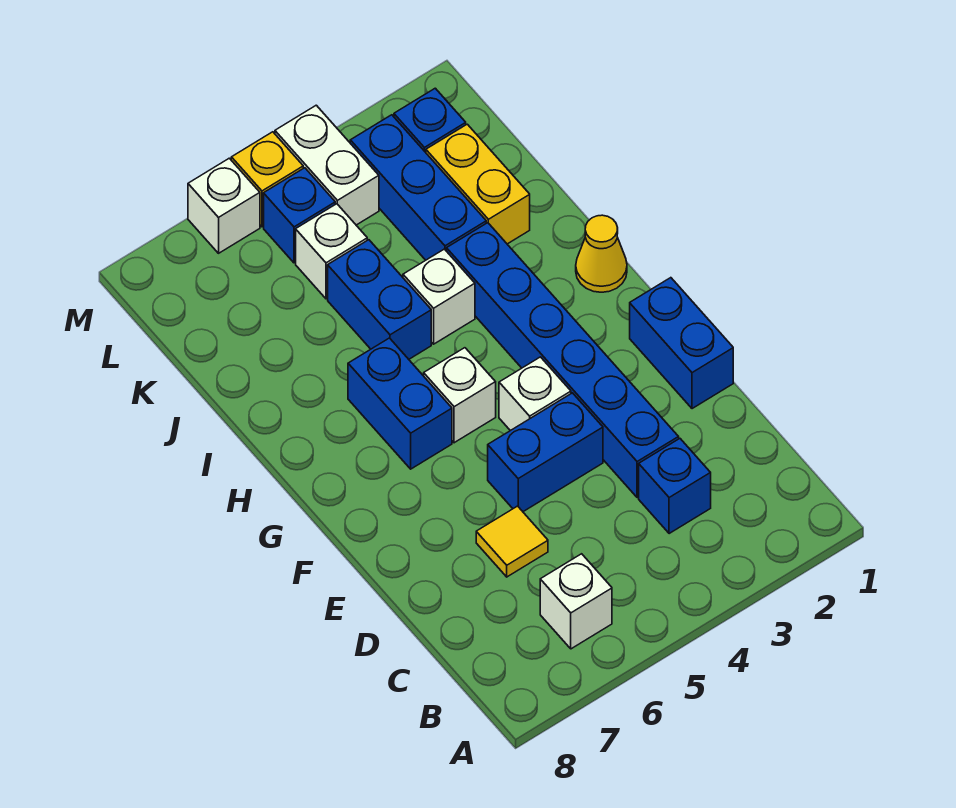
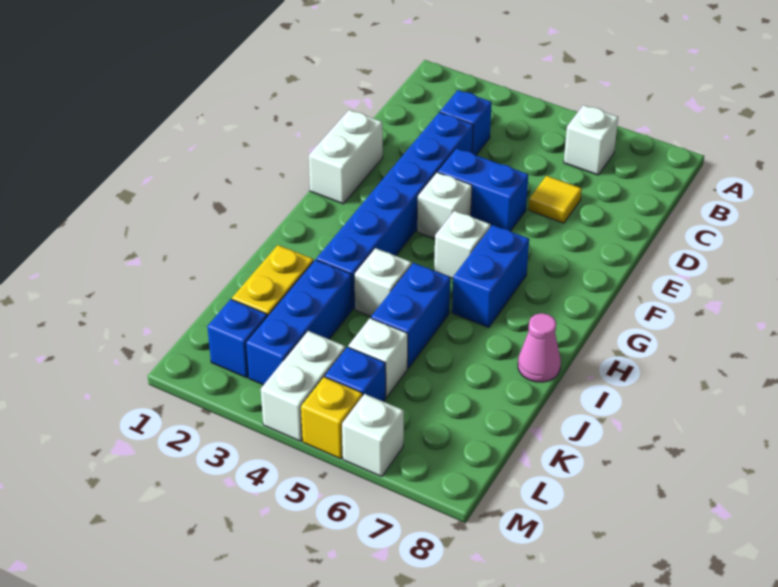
blue 1x2 brick [630,278,733,409] -> white 1x2 brick [309,110,383,204]
yellow 1x1 cone [576,215,627,292] -> none
none -> pink 1x1 cone [518,313,561,382]

